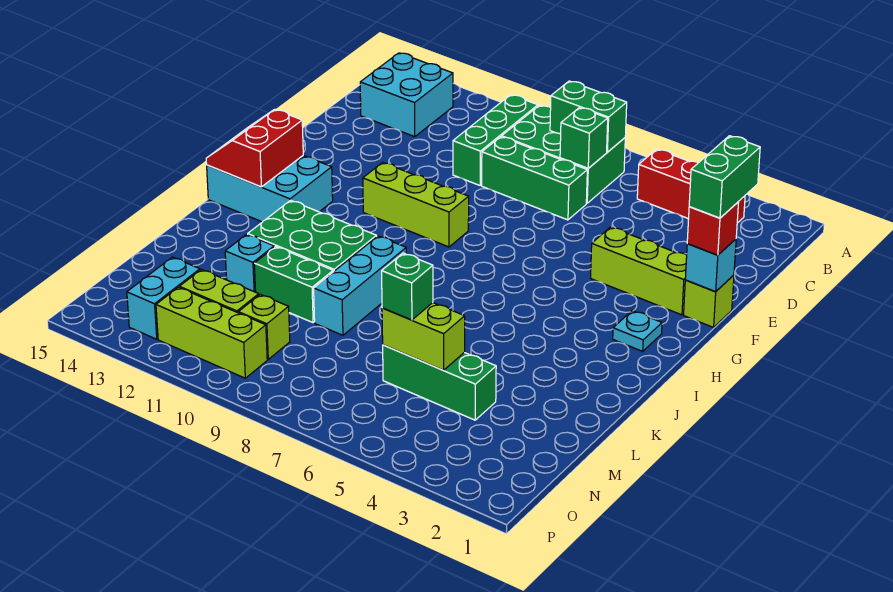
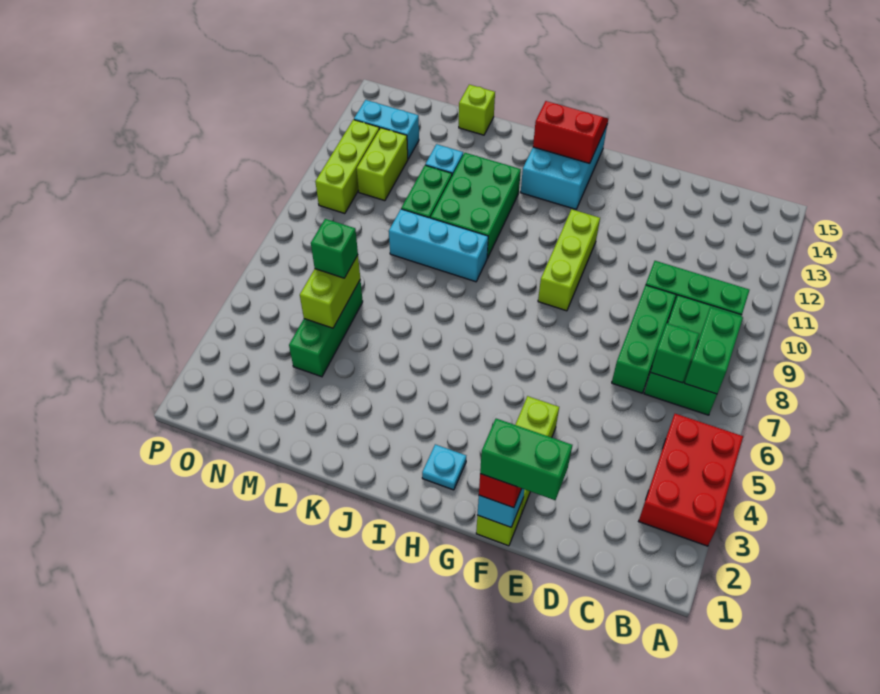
red 1x3 brick [637,149,745,223] -> red 2x3 brick [639,414,743,546]
cyan 2x2 brick [360,53,453,137] -> none
lime 1x1 brick [238,294,290,359] -> lime 1x1 brick moved to [459,85,495,135]

